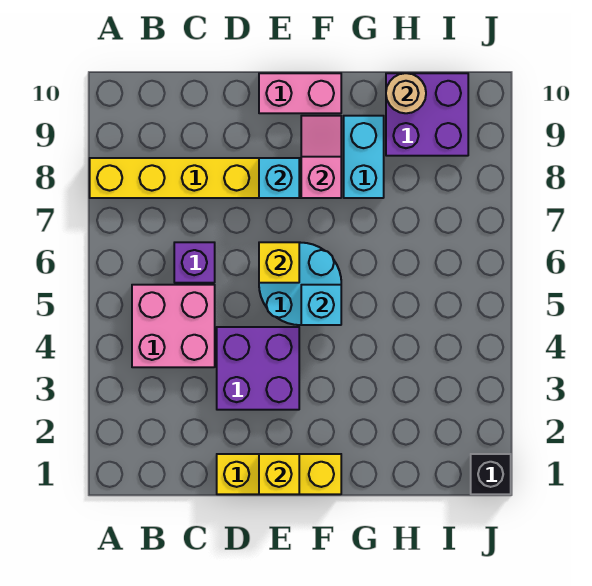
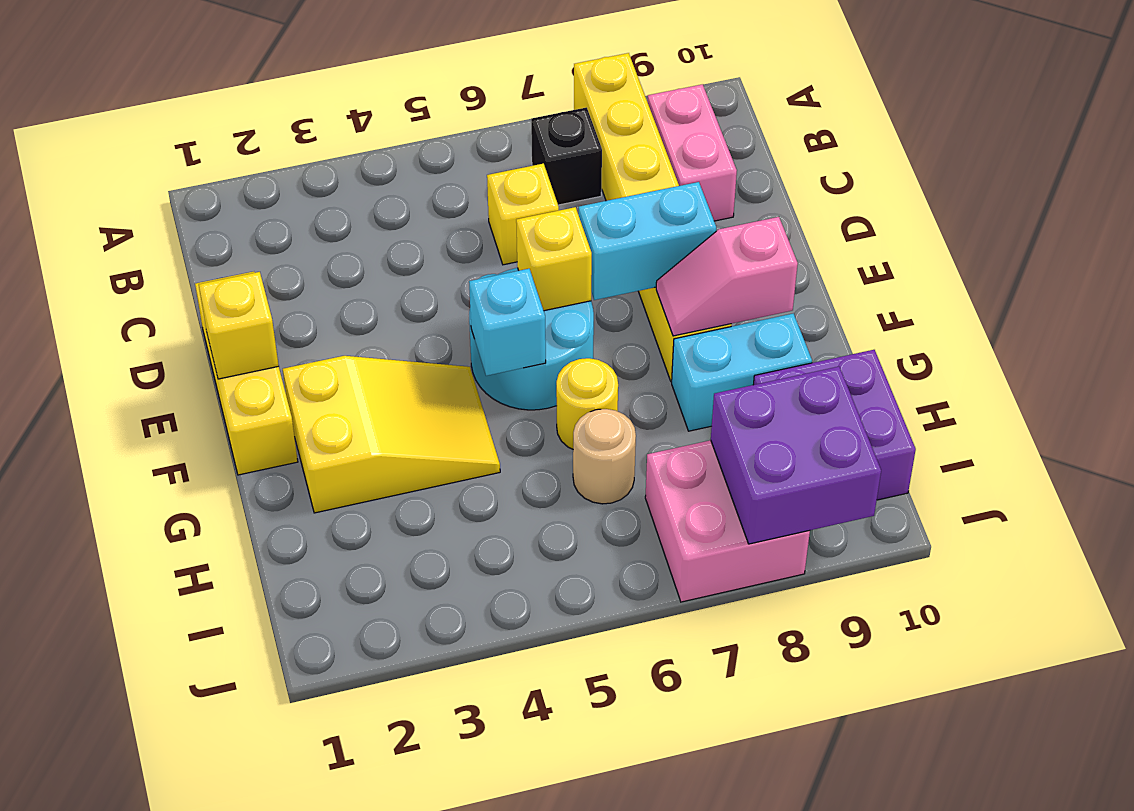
pink 2x2 brick [132,285,215,367] -> pink 2x2 brick moved to [645,440,810,602]
purple 1x1 brick [174,242,215,283] -> yellow 1x1 brick [487,164,559,265]
purple 2x2 brick [217,327,299,410] -> purple 2x2 brick moved to [711,367,881,544]
cyan 1x1 brick [259,158,299,198] -> cyan 1x2 brick [579,182,716,300]
pink 1x2 brick [259,73,341,113] -> pink 1x2 brick moved to [648,84,737,221]
none -> yellow 2x3 slope [283,356,500,513]
pink 1x2 slope [301,116,341,198] -> pink 1x2 slope turned to [656,217,798,336]
none -> yellow 1x1 round brick [556,358,618,449]
tan 1x1 round brick [386,73,426,113] -> tan 1x1 round brick moved to [573,409,636,504]
black 1x1 brick [471,454,511,494] -> black 1x1 brick moved to [531,107,602,205]

